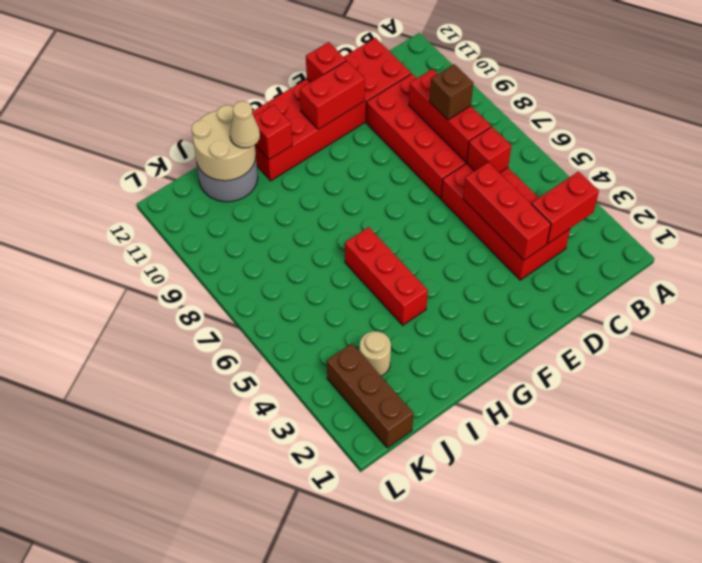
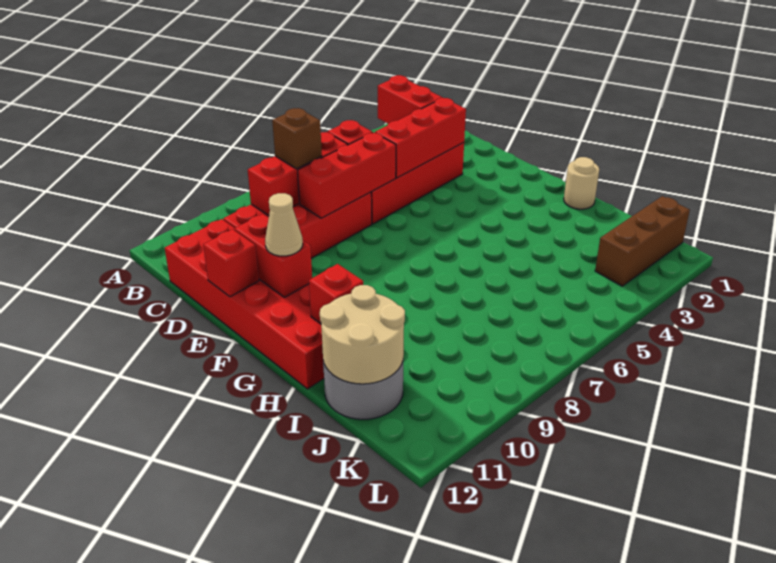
red 1x3 brick [345,227,428,325] -> red 1x3 brick moved to [298,132,396,218]
tan 1x1 cone [230,101,260,148] -> tan 1x1 cone moved to [265,193,303,256]
tan 1x1 round brick [359,331,391,376] -> tan 1x1 round brick moved to [564,157,599,209]

